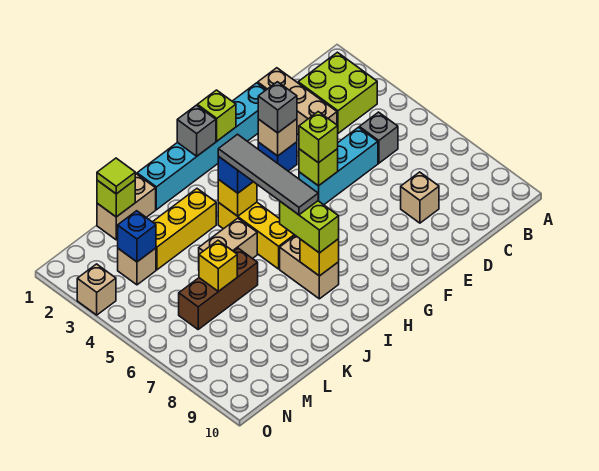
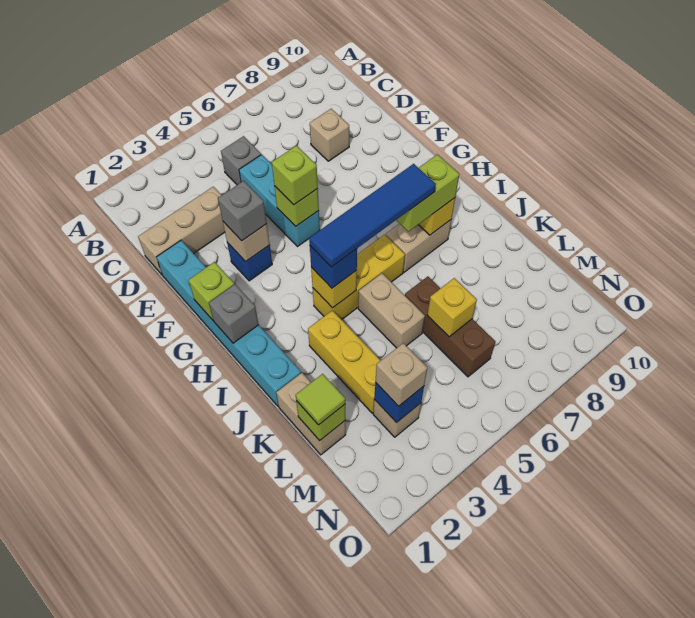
lime 2x2 brick [298,52,377,133] -> none
grey 1x4 tile [218,134,318,215] -> blue 1x4 tile [309,164,436,267]
tan 1x1 brick [77,264,116,315] -> tan 1x1 brick moved to [375,343,427,406]

